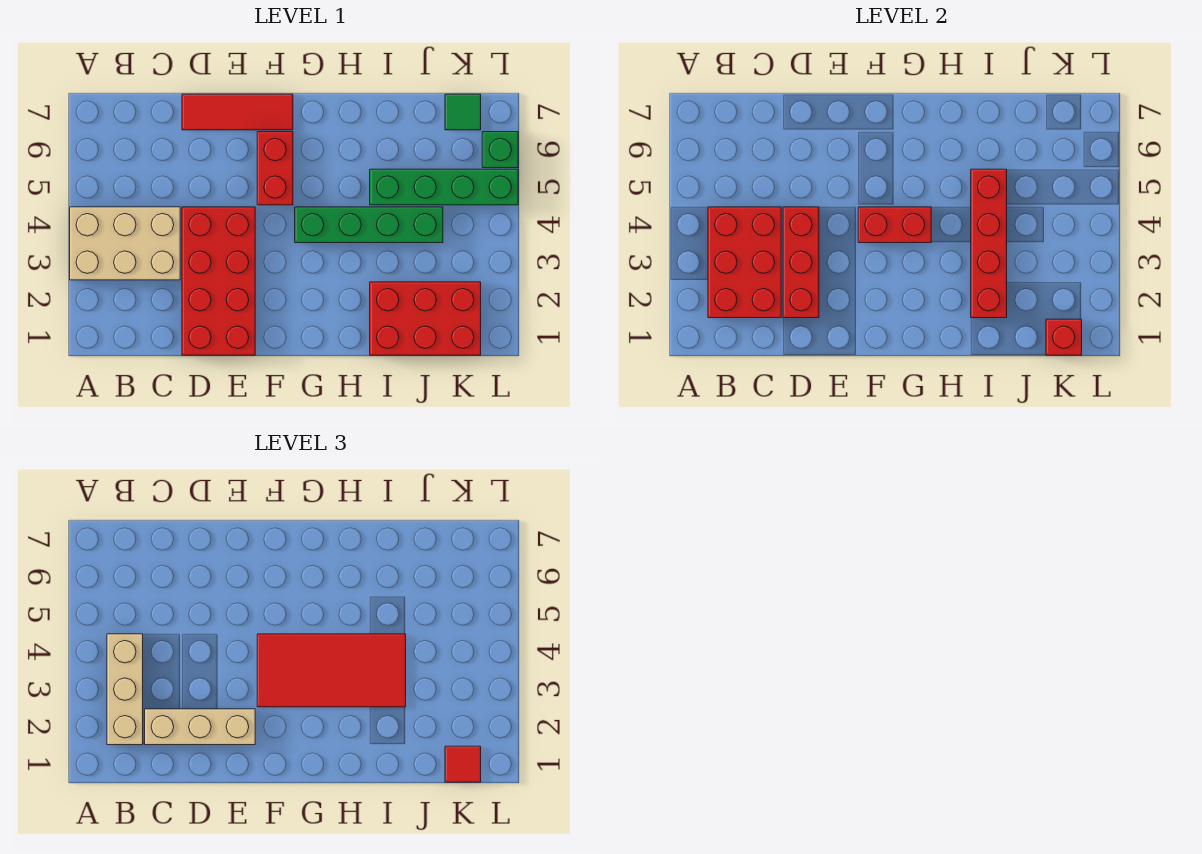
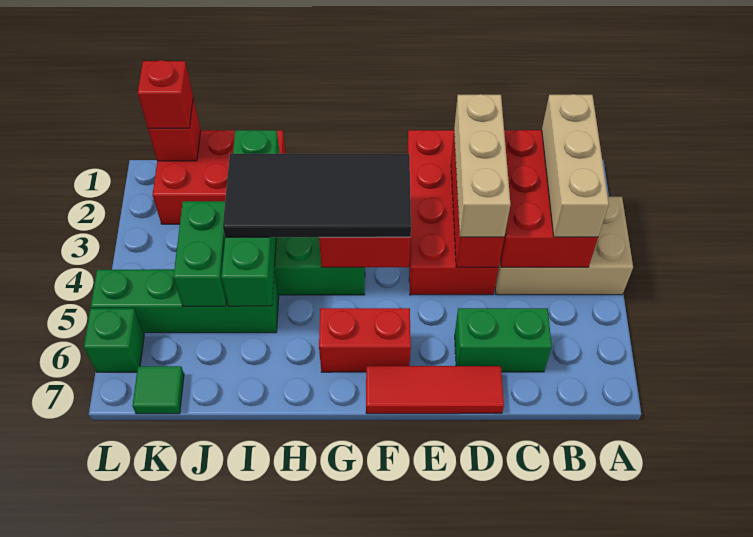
tan 1x3 brick [145,709,255,745] -> tan 1x3 brick turned to [454,94,510,237]
none -> green 1x2 brick [455,308,552,372]
red 2x4 tile [257,634,406,707] -> black 2x4 tile [223,154,411,237]
red 1x2 brick [257,132,293,205] -> red 1x2 brick turned to [319,308,411,372]
red 1x4 brick [971,169,1007,318] -> green 1x4 brick [221,130,280,306]
none -> green 1x2 brick [173,201,227,306]
red 1x1 tile [445,746,481,782] -> red 1x1 brick [138,60,193,128]

